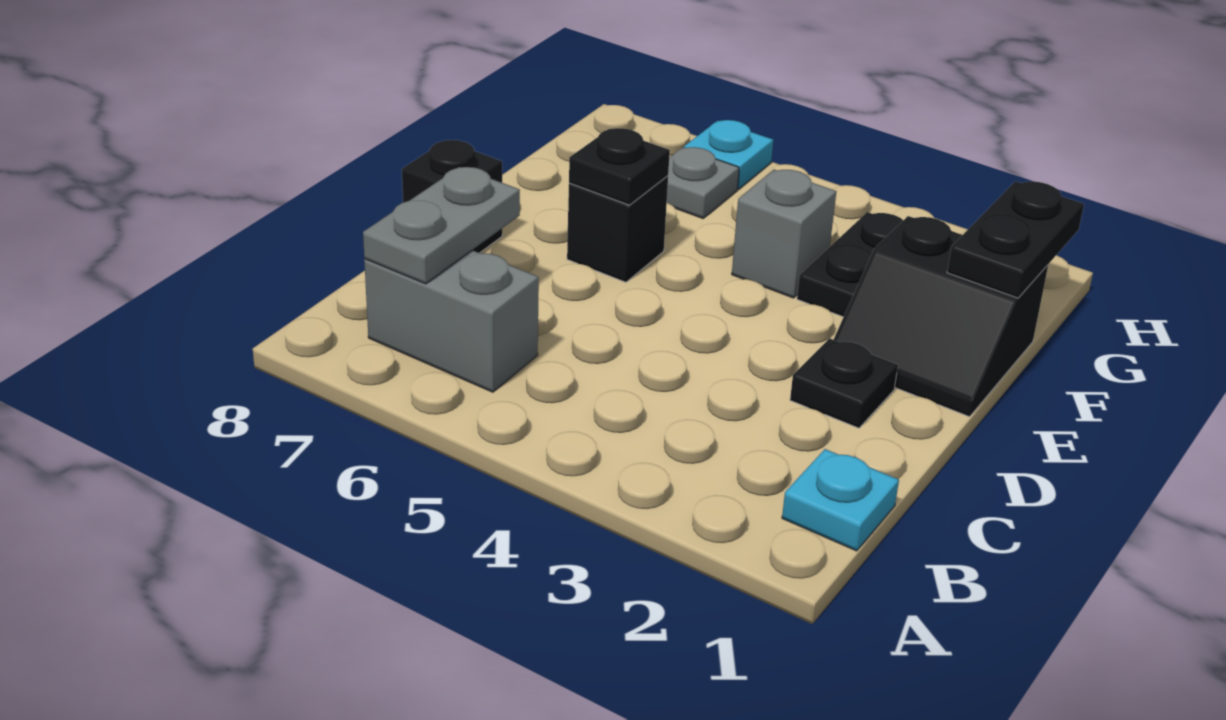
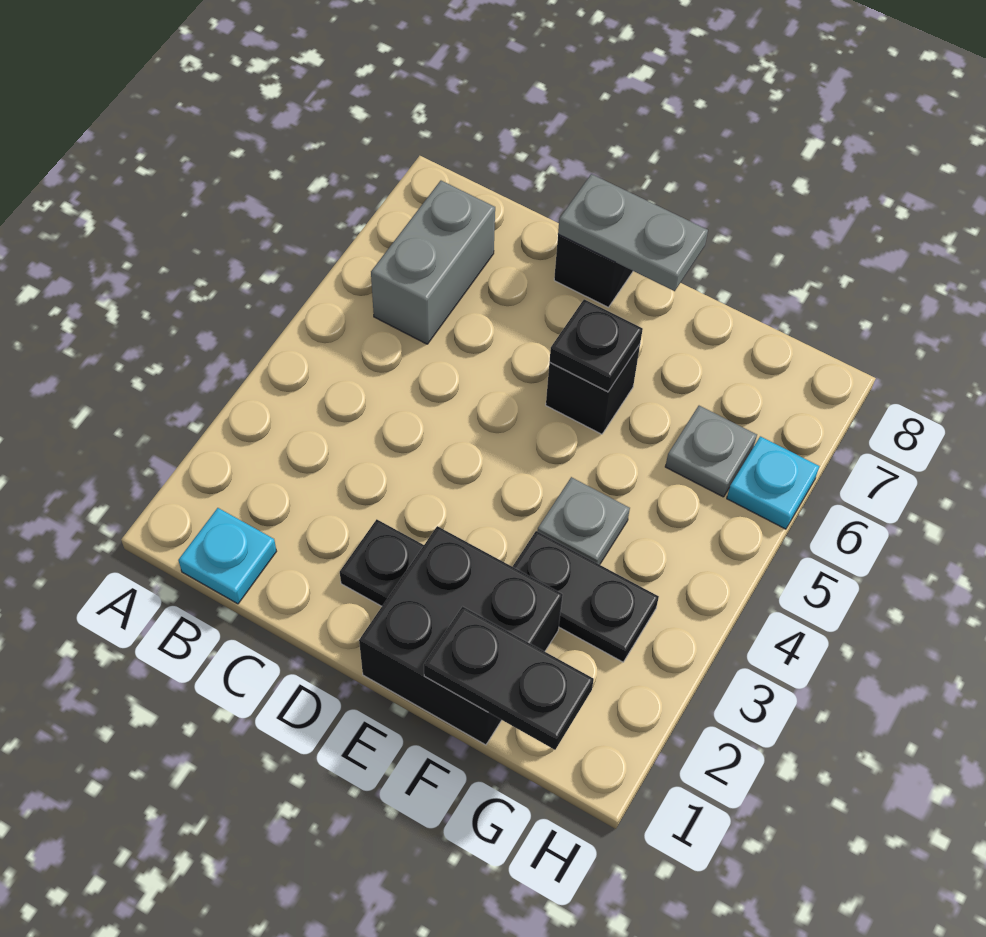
grey 1x2 plate [363,167,520,284] -> grey 1x2 plate moved to [558,174,708,291]
black 2x2 slope [834,216,1048,417] -> black 2x2 brick [359,526,563,745]
grey 1x1 brick [732,170,836,298] -> grey 1x1 plate [537,477,630,565]

